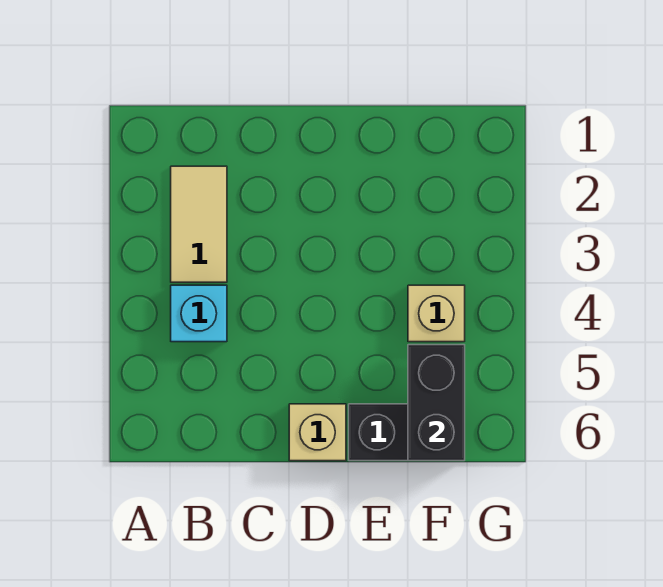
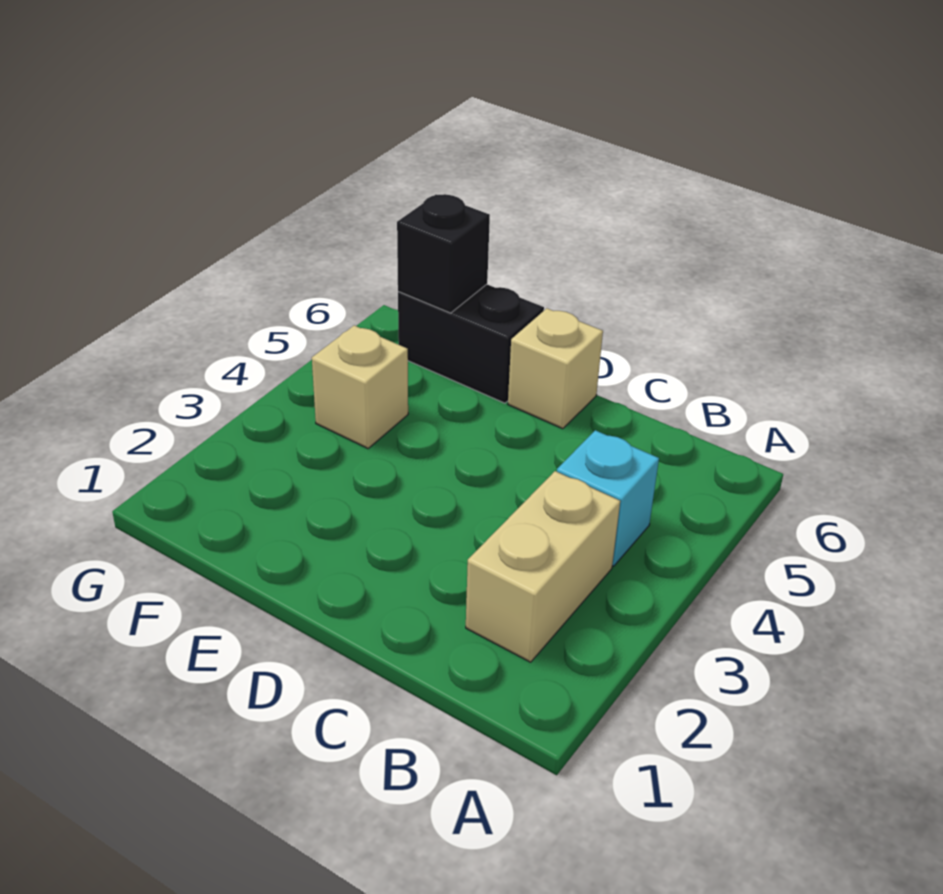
tan 1x2 tile [171,166,227,282] -> tan 1x2 brick [466,471,620,662]
black 1x2 brick [408,345,465,461] -> black 1x1 brick [397,194,490,313]

